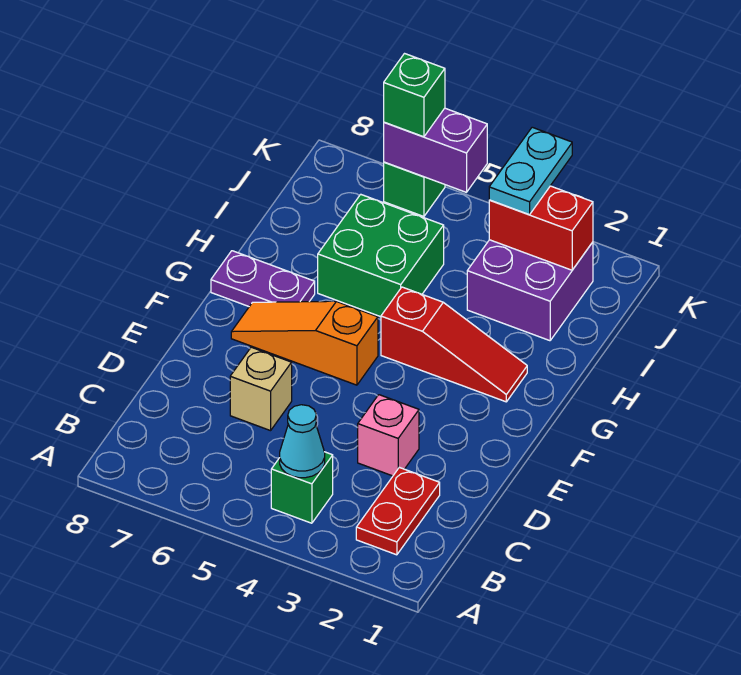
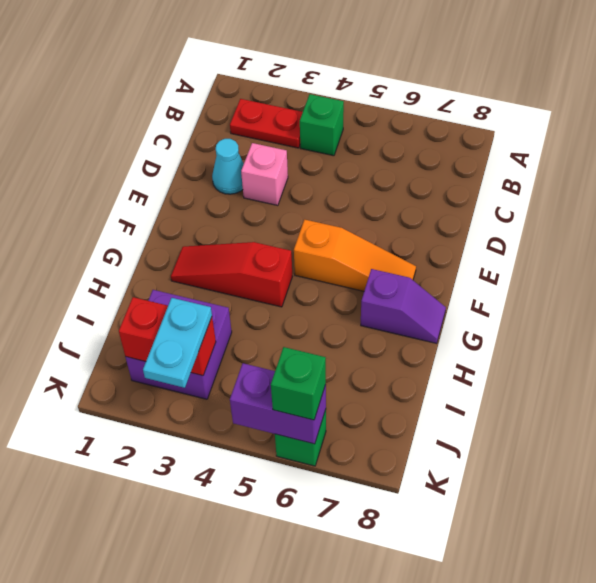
red 1x2 plate [356,467,440,555] -> red 1x2 plate turned to [230,99,303,148]
cyan 1x1 cone [280,405,325,478] -> cyan 1x1 cone moved to [212,139,244,194]
tan 1x1 brick [230,347,292,431] -> none
purple 1x2 plate [211,251,315,306] -> purple 1x2 slope [361,269,446,344]
green 2x2 brick [318,194,444,317] -> none

